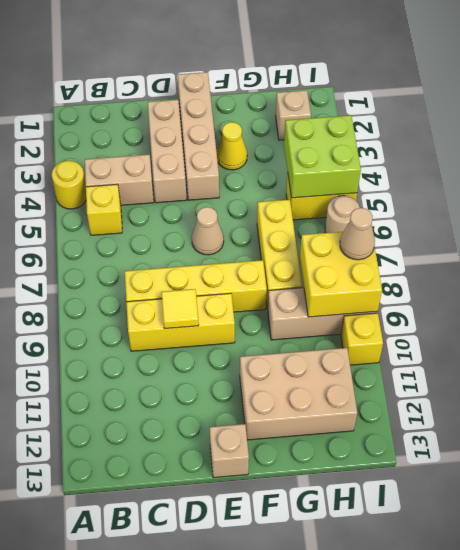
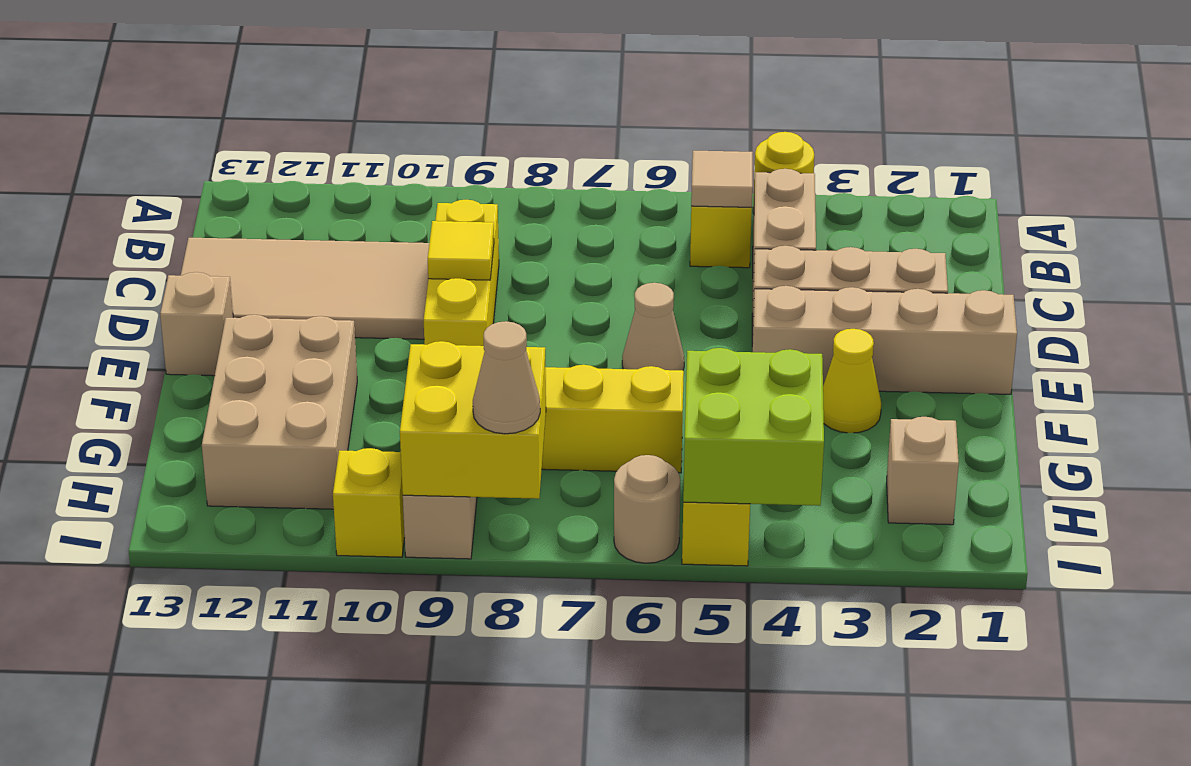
none -> tan 1x1 tile [691,151,753,207]
yellow 1x4 brick [125,260,267,312] -> none
none -> tan 2x4 tile [181,238,429,339]

